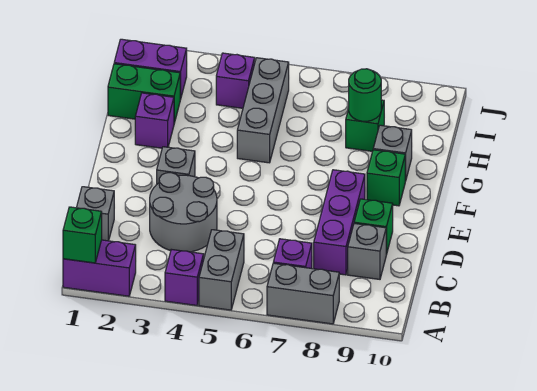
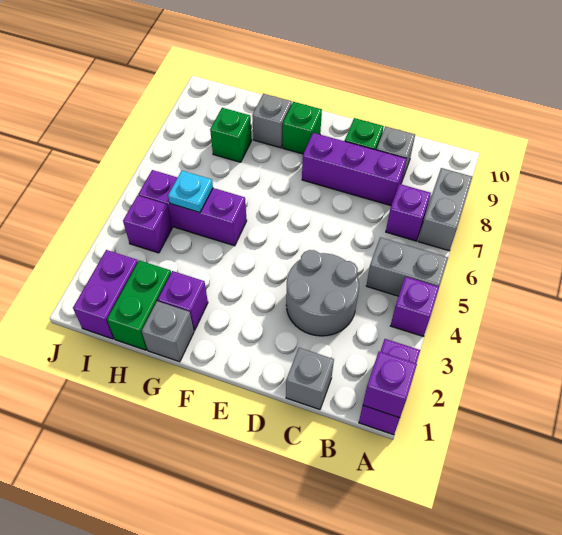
green 1x1 brick [63,207,102,263] -> purple 1x1 brick [363,352,417,418]
grey 1x1 brick [157,147,195,184] -> grey 1x1 brick moved to [142,301,194,362]
grey 1x3 brick [237,58,289,163] -> purple 1x3 brick [138,170,247,246]
none -> cyan 1x1 plate [168,171,213,213]
green 1x1 round brick [349,69,381,121] -> none

